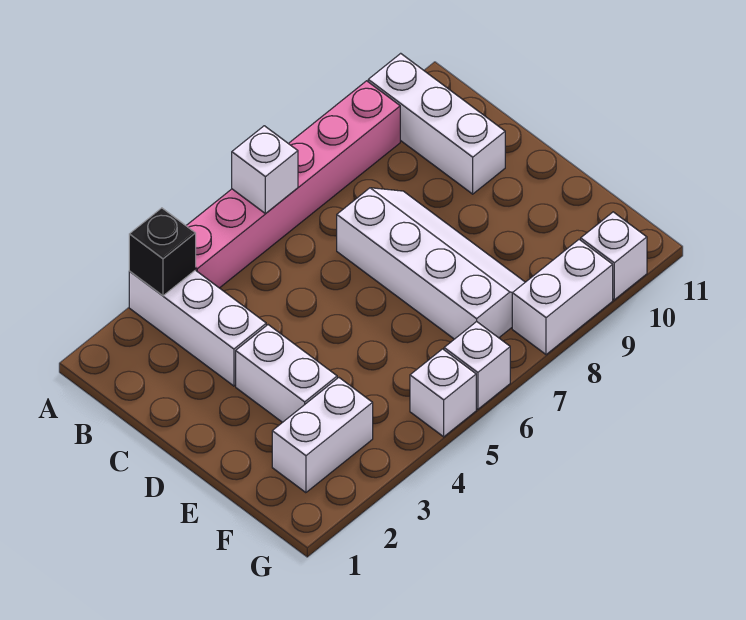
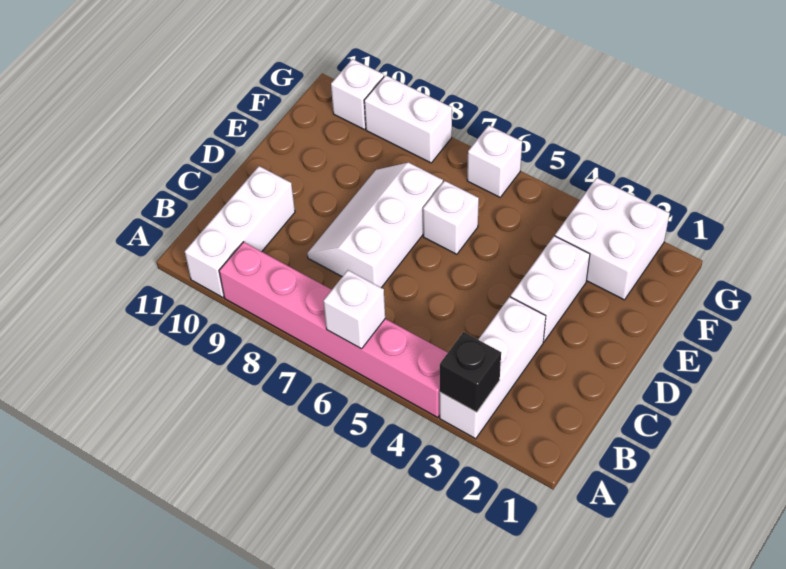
white 2x4 slope [337,188,525,339] -> white 2x3 slope [307,162,443,288]
white 1x2 brick [272,378,373,493] -> white 2x2 brick [555,178,670,300]
white 1x1 brick [410,349,476,437] -> white 1x1 brick moved to [423,181,479,254]

